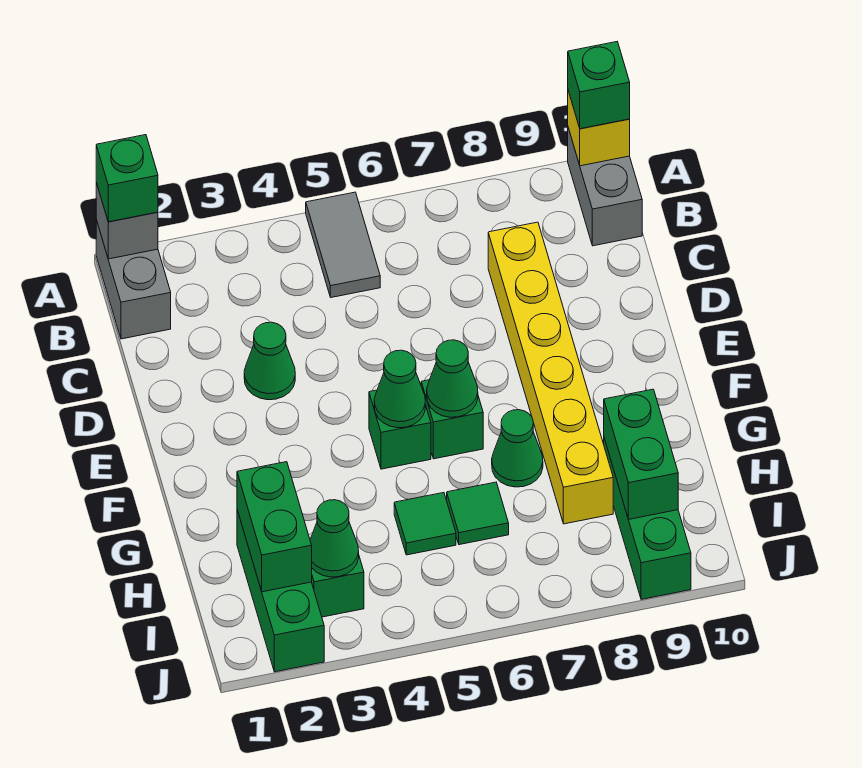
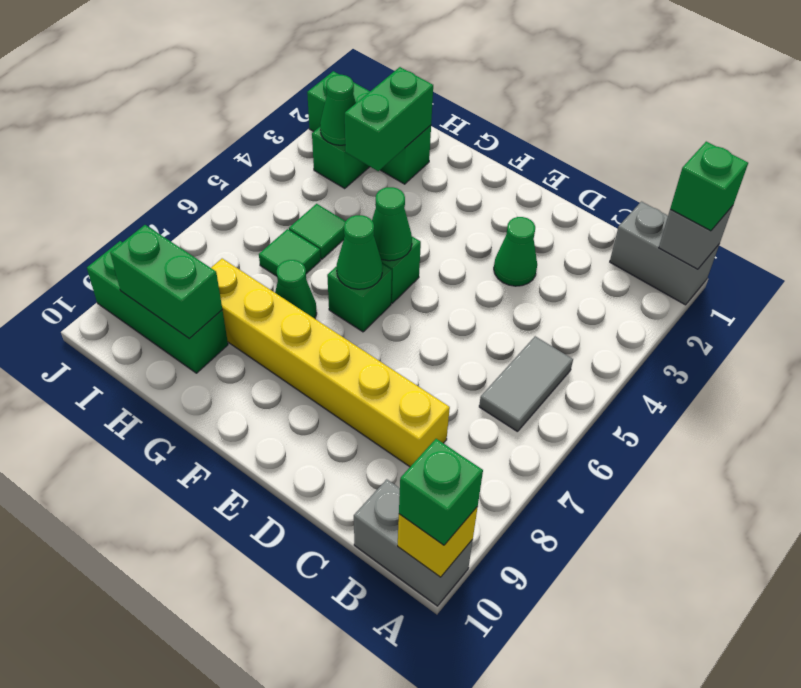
grey 1x2 tile [306,192,380,297] -> grey 1x2 tile turned to [479,336,573,432]
green 1x2 brick [237,462,312,592] -> green 1x2 brick turned to [345,67,433,171]

